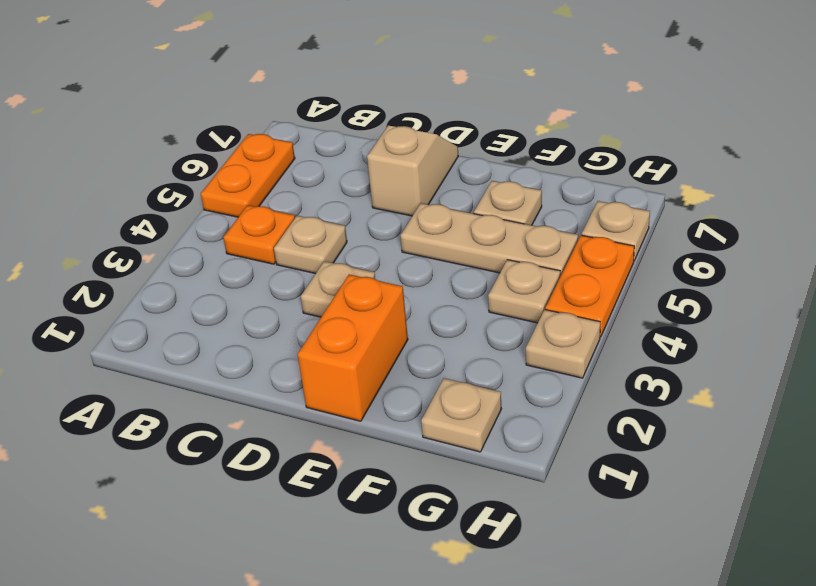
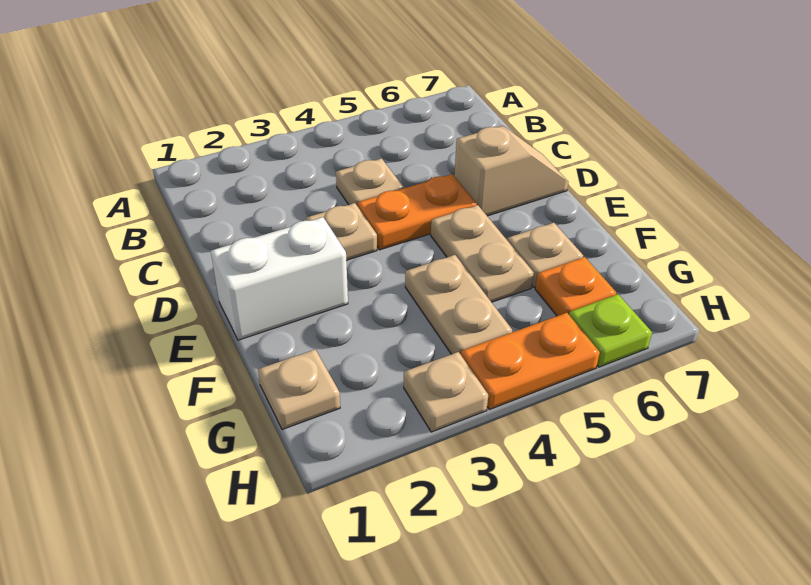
orange 1x2 plate [201,134,295,217] -> orange 1x2 plate moved to [358,174,477,250]
orange 1x1 plate [223,205,295,264] -> orange 1x1 plate moved to [535,257,616,316]
orange 1x2 brick [298,274,408,421] -> white 1x2 brick [211,217,348,340]
tan 1x3 plate [400,203,578,276] -> tan 1x2 plate [431,205,534,302]
tan 1x1 plate [488,260,560,323] -> tan 1x2 plate [405,255,512,354]
tan 1x1 plate [582,201,650,260] -> lime 1x1 plate [569,294,652,367]

